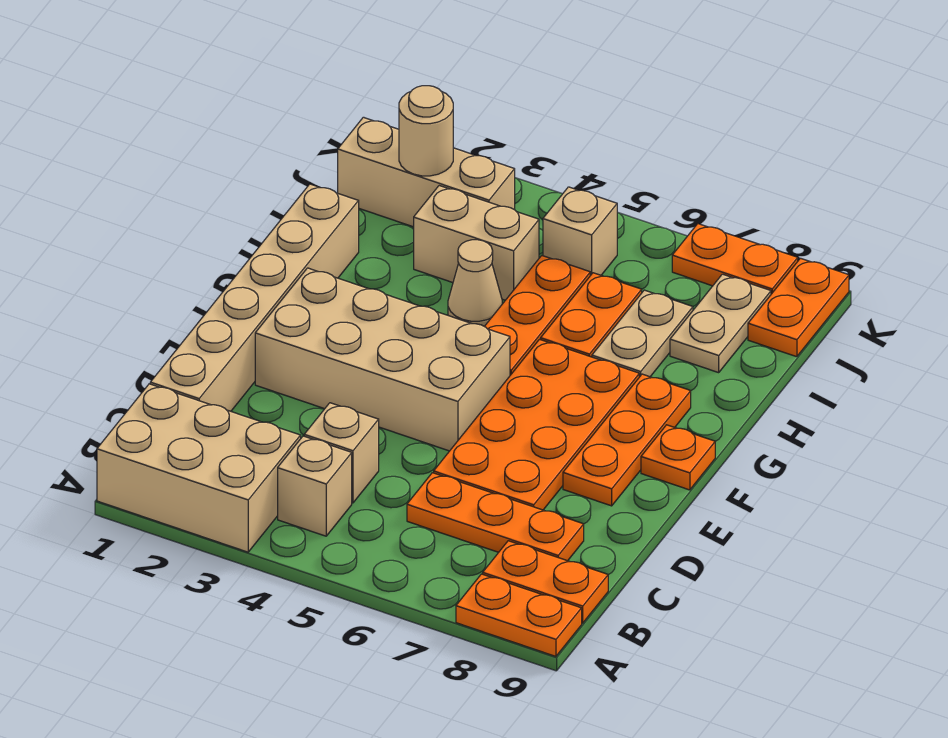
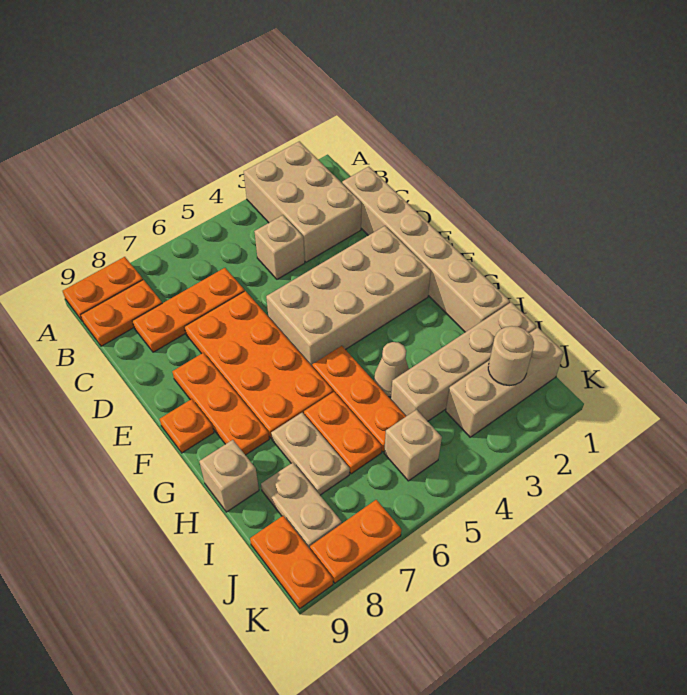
tan 2x3 brick [97,384,301,552] -> tan 2x3 brick turned to [244,141,362,262]
tan 1x1 brick [278,436,352,536] -> tan 1x1 brick moved to [199,440,259,512]
tan 1x2 brick [414,186,539,300] -> tan 1x4 brick [391,302,536,421]

